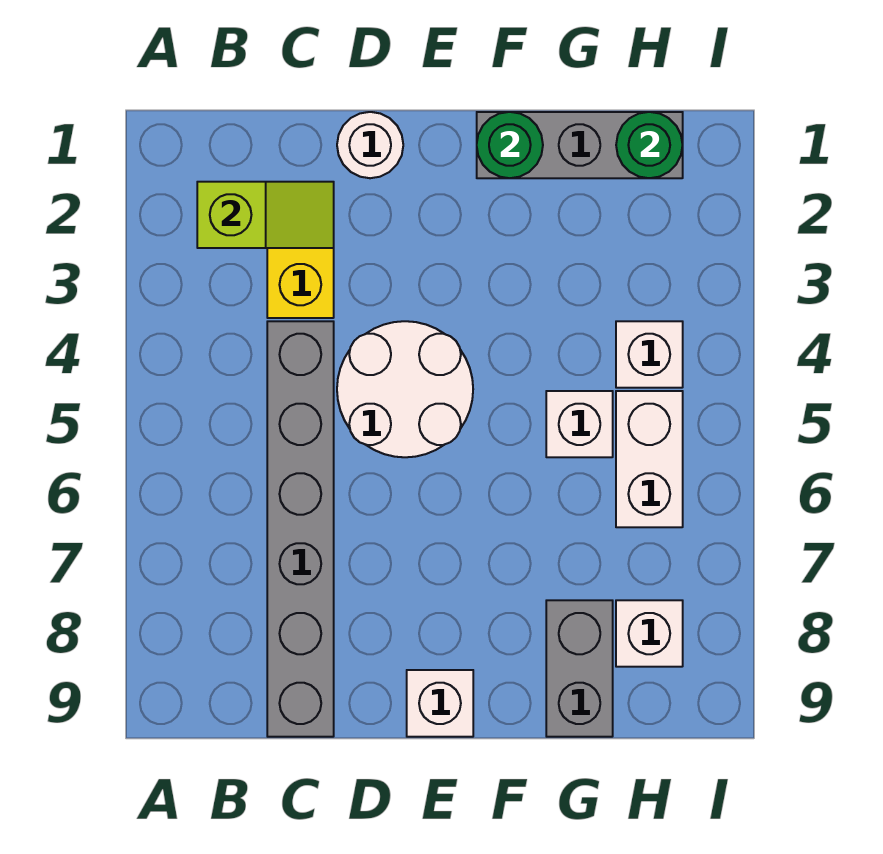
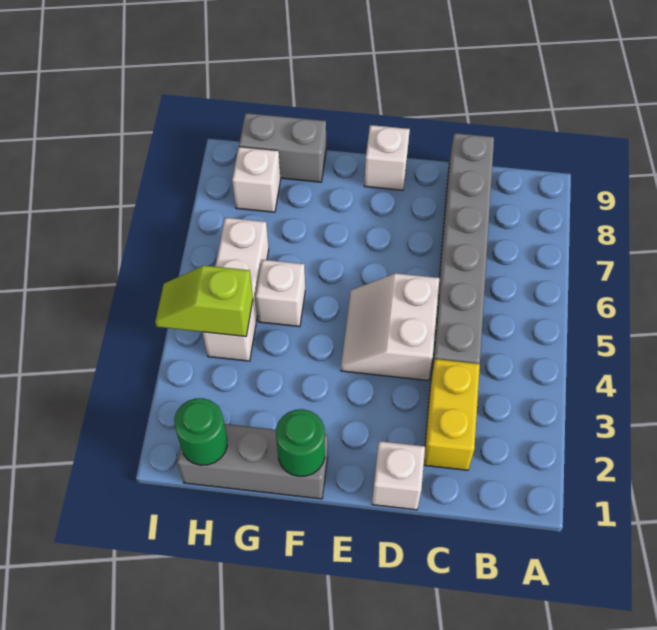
lime 1x2 slope [197,182,334,248] -> lime 1x2 slope moved to [155,266,253,337]
white 1x1 round brick [337,112,403,178] -> white 1x1 brick [372,441,425,510]
white 2x2 round brick [337,321,473,457] -> white 2x2 slope [341,273,439,380]
grey 1x2 brick [546,600,613,737] -> grey 1x2 brick turned to [239,113,326,182]

